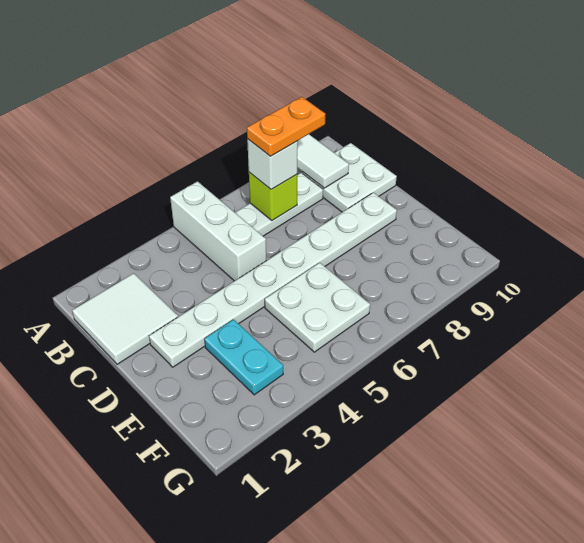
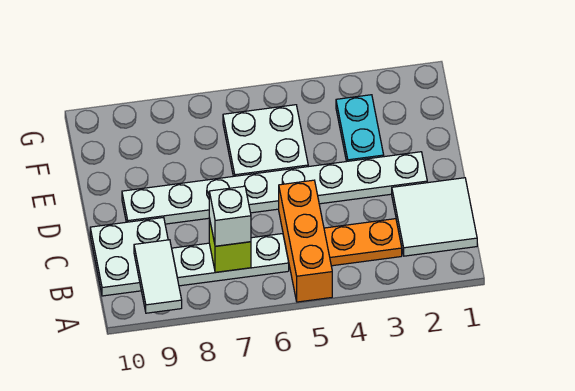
white 1x3 brick [170,181,266,281] -> orange 1x3 brick [279,180,332,302]
orange 1x2 plate [247,97,325,156] -> orange 1x2 plate moved to [324,219,402,266]

